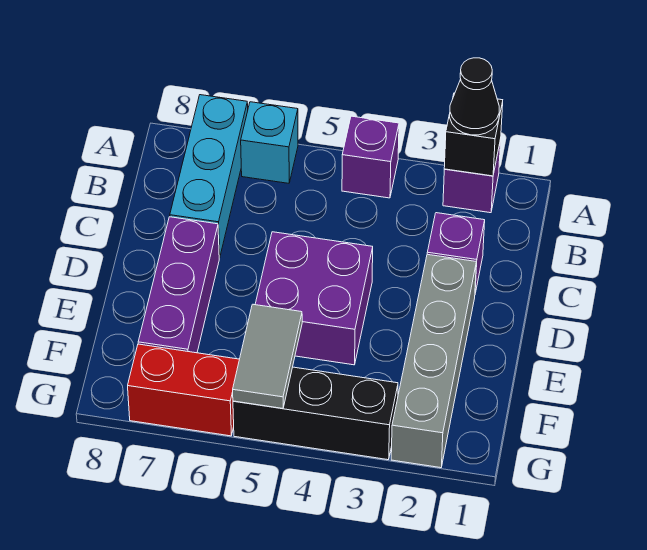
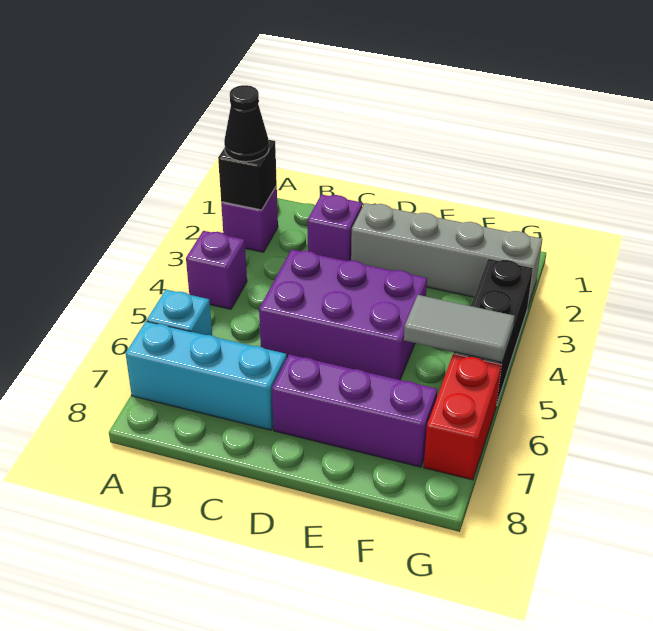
purple 2x2 brick [255,232,373,365] -> purple 2x3 brick [259,249,427,380]

